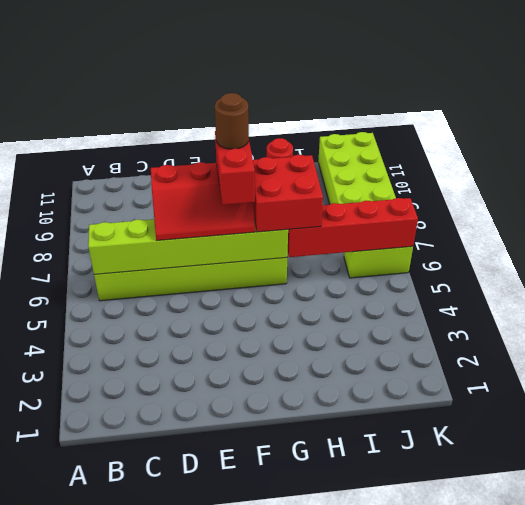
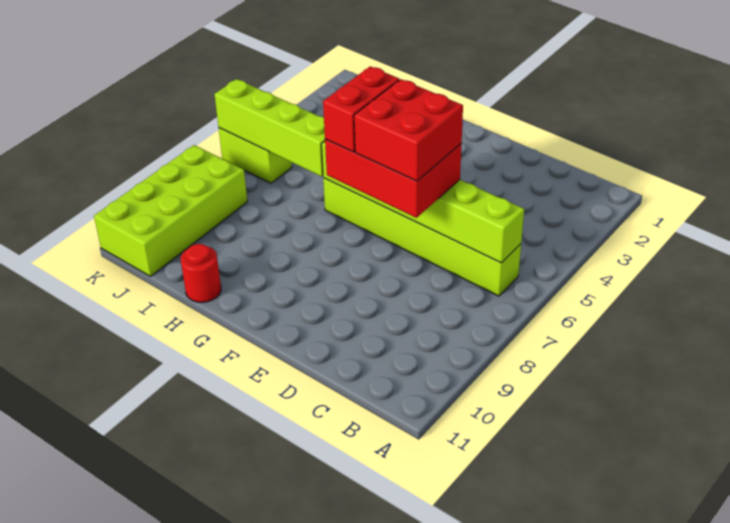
red 2x3 slope [151,162,255,240] -> red 2x3 brick [325,139,462,218]
brown 1x1 round brick [215,93,249,149] -> none
red 2x2 brick [253,155,323,232] -> red 2x2 brick moved to [354,79,463,181]
red 1x4 brick [288,198,418,257] -> lime 1x4 brick [214,79,325,177]

